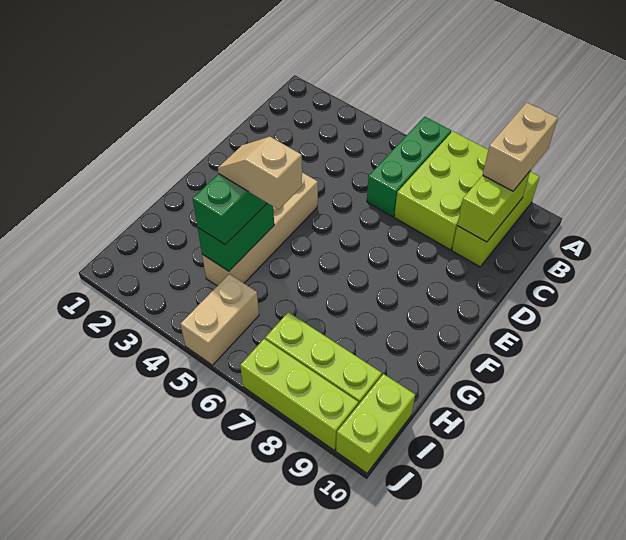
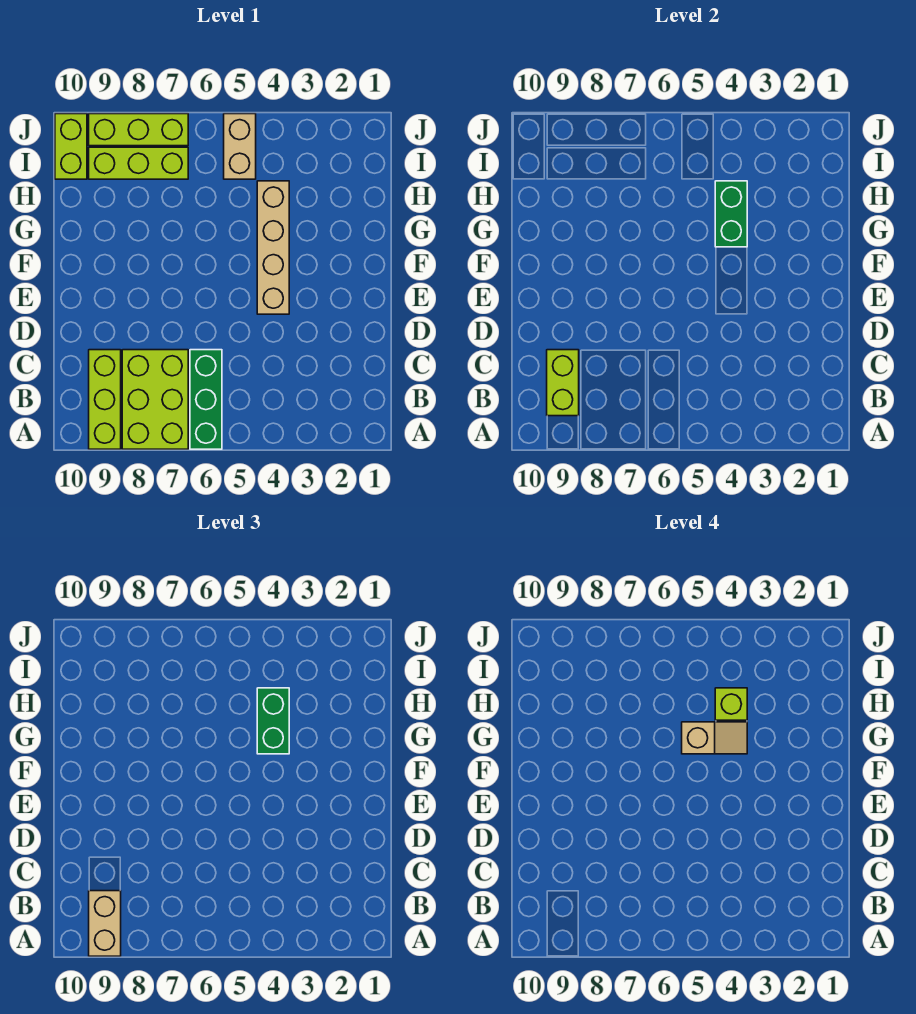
none -> lime 1x1 brick [715,688,747,720]

